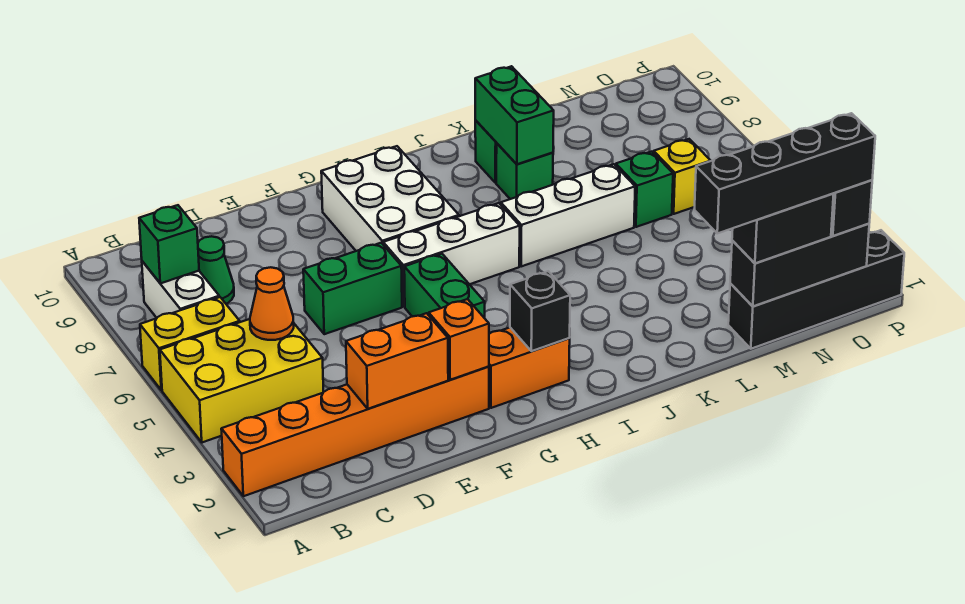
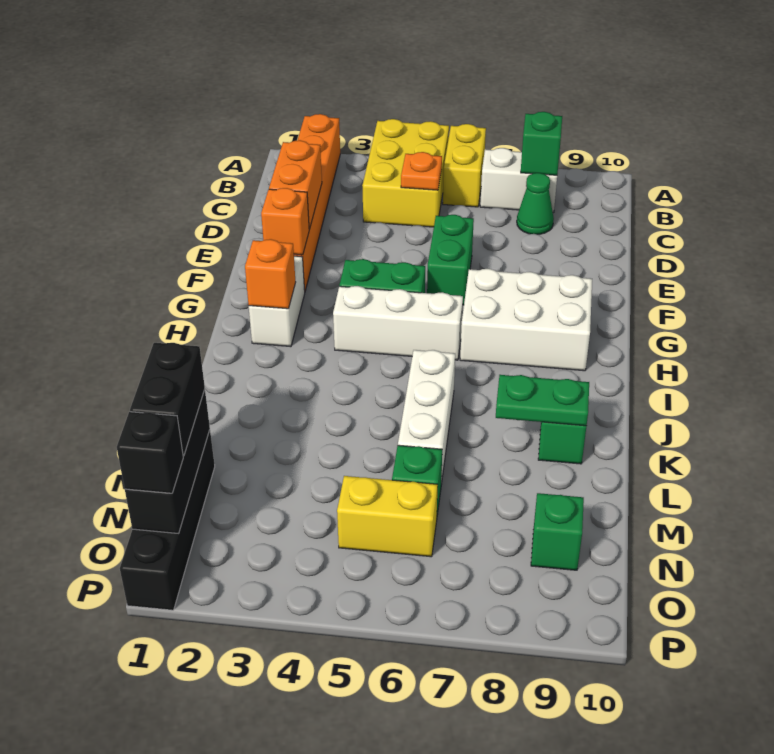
orange 1x1 cone [250,267,294,340] -> orange 1x1 plate [401,152,442,190]
orange 1x2 brick [489,328,570,408] -> white 1x2 brick [249,256,305,347]
white 1x3 brick [383,203,520,307] -> white 1x3 brick turned to [333,286,463,360]
black 1x1 brick [510,271,570,351] -> orange 1x1 brick [245,239,296,309]
green 1x1 brick [496,144,553,199] -> green 1x1 brick moved to [531,493,584,570]
green 1x2 brick [475,66,554,164] -> green 1x2 plate [496,375,589,426]
black 1x4 brick [694,113,875,233] -> none
yellow 1x1 brick [654,139,711,214] -> yellow 1x2 brick [337,476,438,557]

